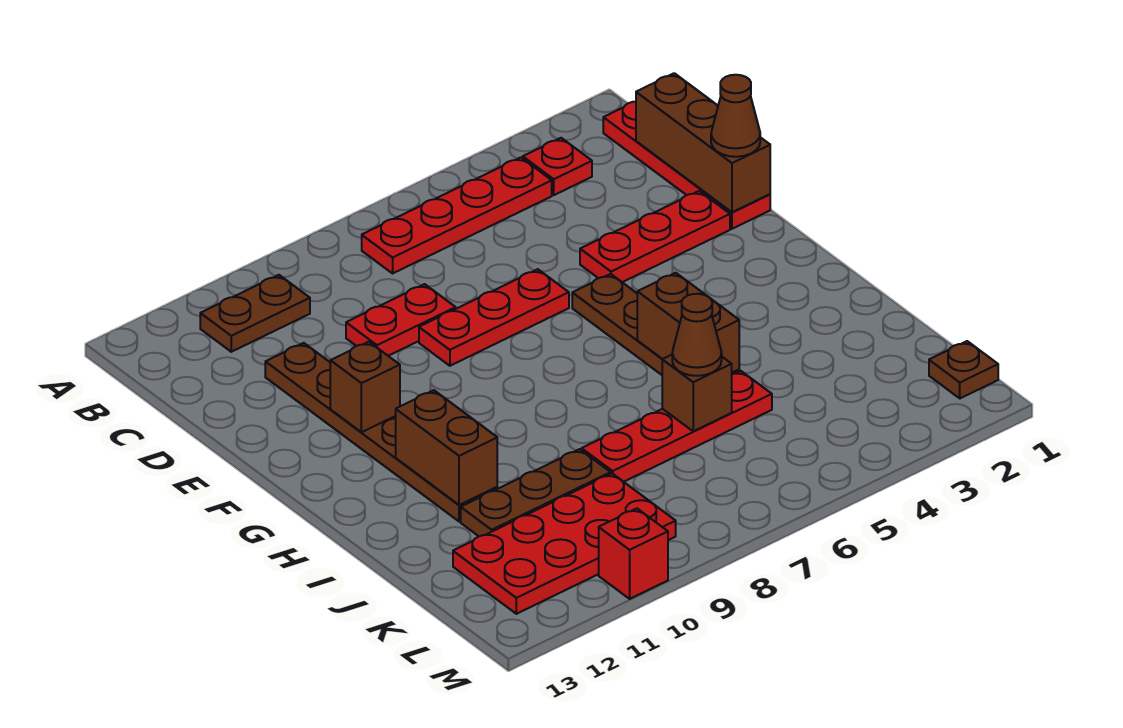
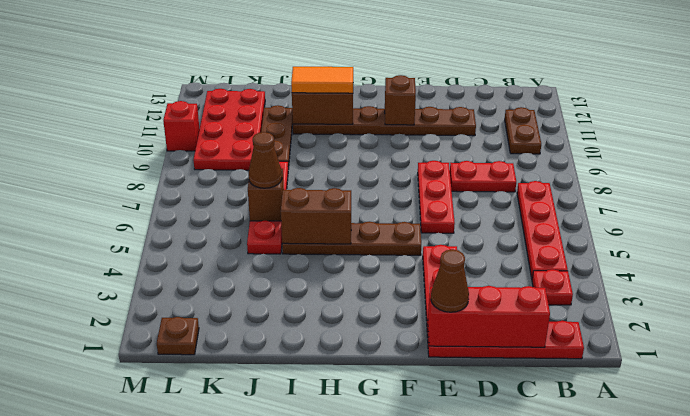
brown 1x3 brick [636,73,770,212] -> red 1x3 brick [428,286,550,347]
red 1x2 plate [346,284,456,356] -> red 1x2 plate turned to [450,161,516,192]
none -> orange 1x2 tile [291,67,353,93]

